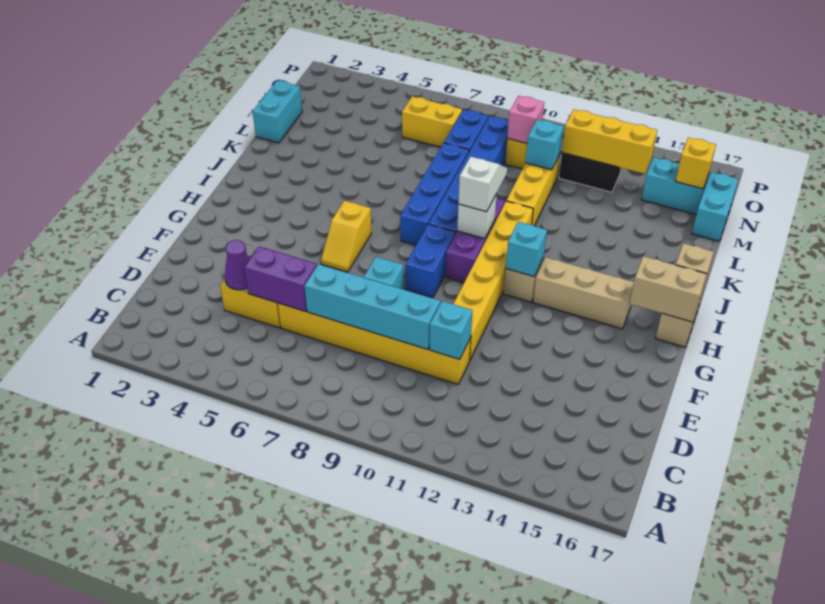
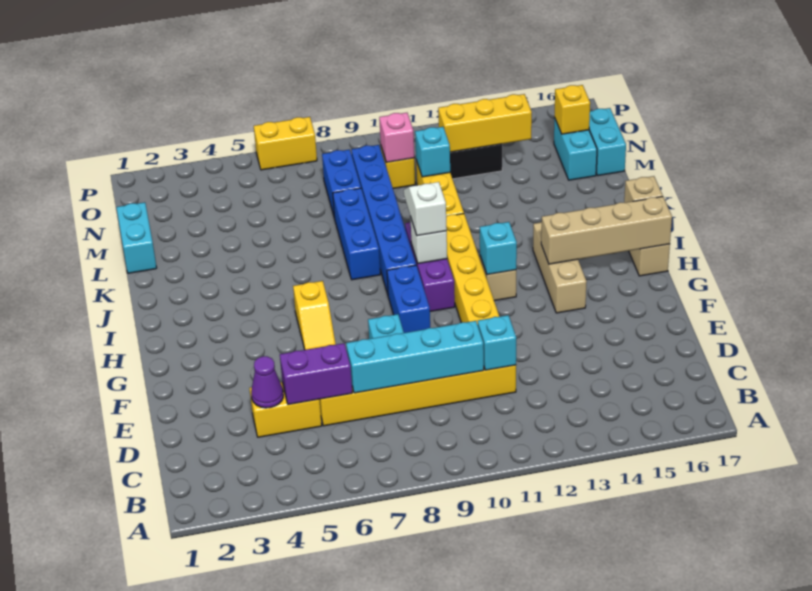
tan 1x3 brick [533,257,634,329] -> tan 1x3 brick turned to [533,222,587,313]
tan 1x2 brick [630,256,707,322] -> tan 1x4 brick [541,197,672,264]
blue 1x4 brick [400,143,469,245] -> blue 1x3 brick [333,188,380,280]
yellow 1x2 brick [402,96,462,147] -> yellow 1x2 brick moved to [254,117,317,170]
cyan 1x2 brick [641,158,709,214] -> cyan 1x2 brick turned to [554,117,597,180]

